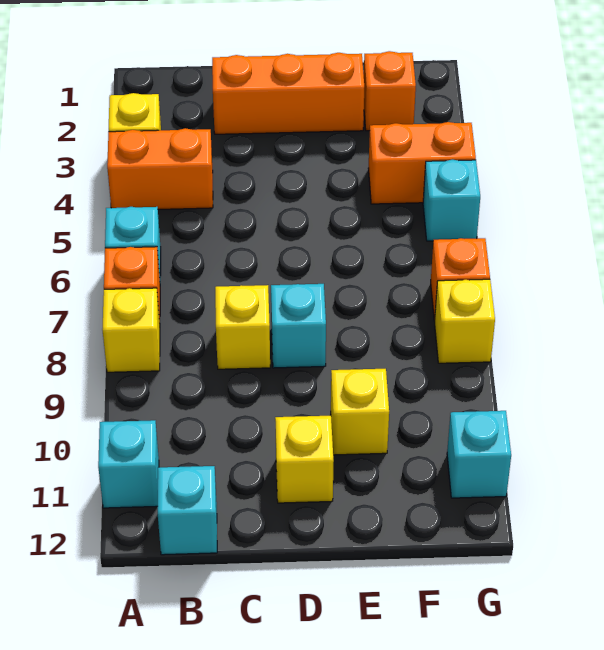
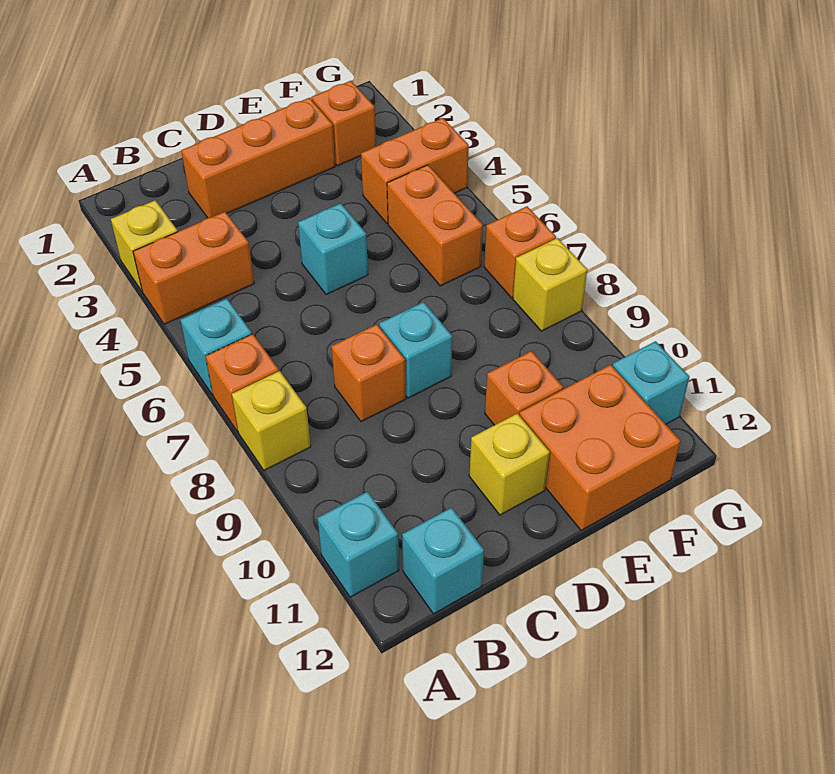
yellow 1x1 brick [215,285,270,369] -> orange 1x1 brick [331,324,406,422]
yellow 1x1 brick [331,369,389,455] -> orange 1x1 brick [485,351,563,425]
none -> orange 2x2 brick [519,365,680,530]
none -> orange 1x2 brick [387,165,483,286]
cyan 1x1 brick [423,160,480,241] -> cyan 1x1 brick moved to [298,203,368,295]

